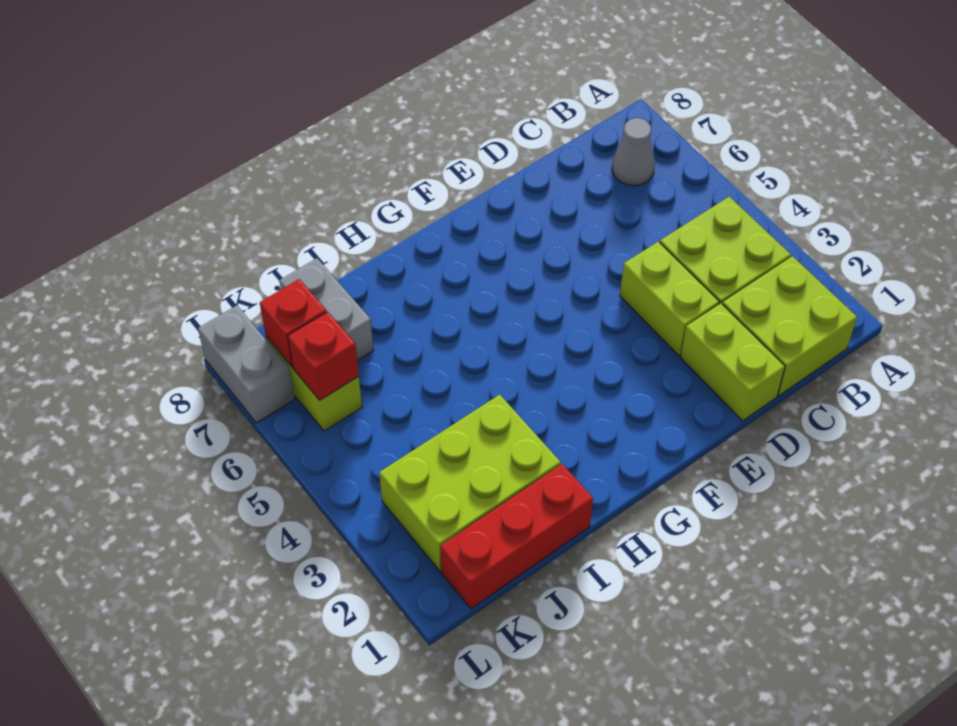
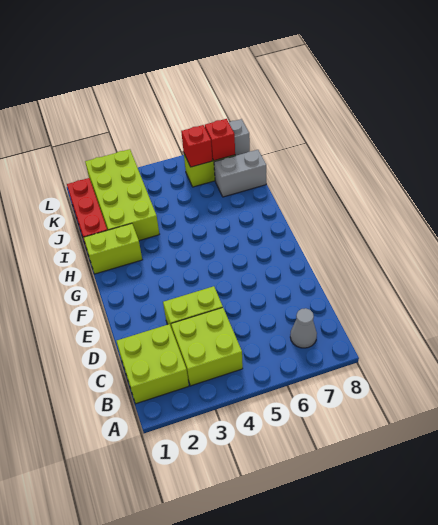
lime 1x2 brick [681,304,785,421] -> lime 1x2 brick moved to [84,223,142,274]
lime 2x3 brick [379,395,561,571] -> lime 2x4 brick [85,149,159,241]

